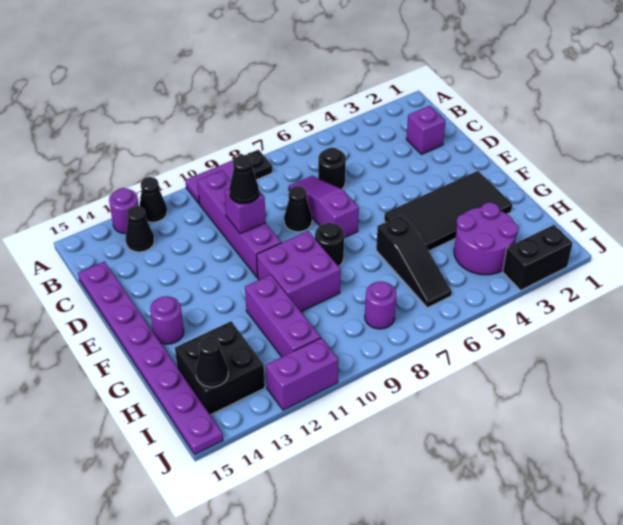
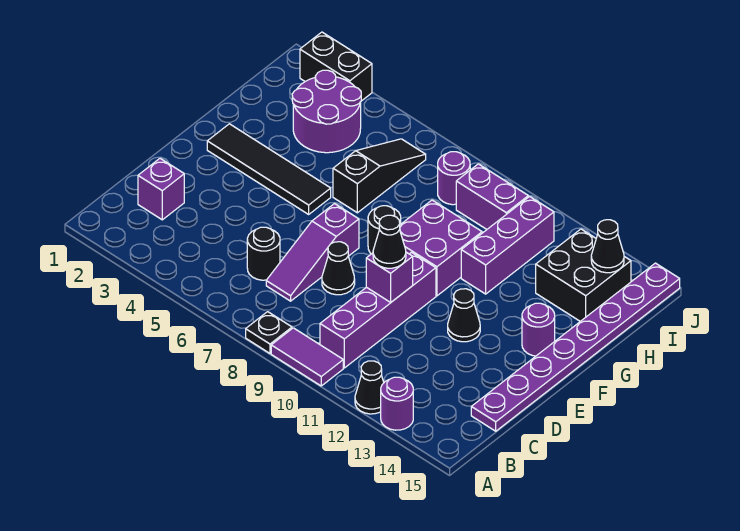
black 1x1 cone [126,206,154,252] -> black 1x1 cone moved to [448,289,480,342]
black 2x4 tile [384,171,512,251] -> black 1x4 tile [207,124,331,214]
purple 1x2 brick [266,338,339,410] -> purple 1x2 brick moved to [456,164,528,229]

